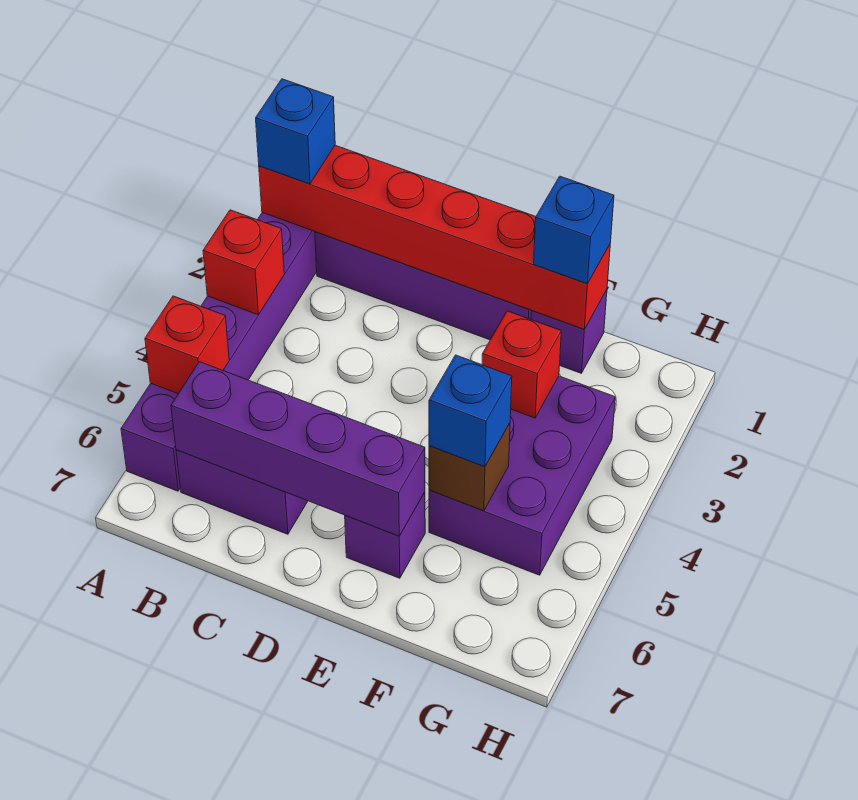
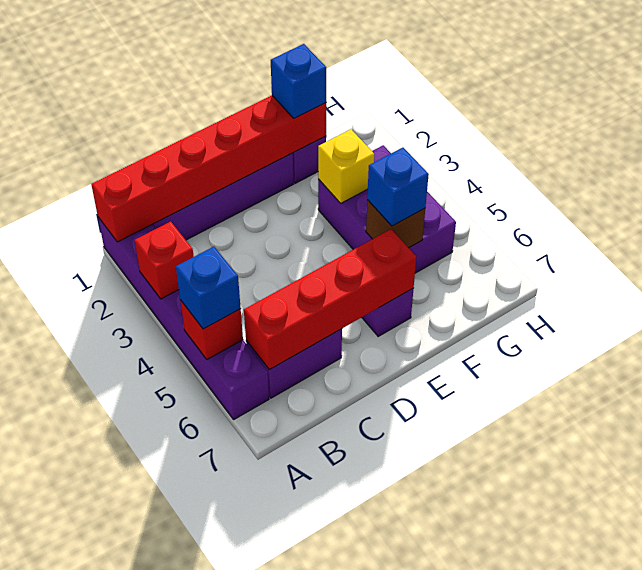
blue 1x1 brick [256,79,335,184] -> blue 1x1 brick moved to [176,247,241,329]
purple 1x4 brick [171,362,425,536] -> red 1x4 brick [244,229,416,370]
red 1x1 brick [482,311,561,418] -> yellow 1x1 brick [318,129,374,203]

